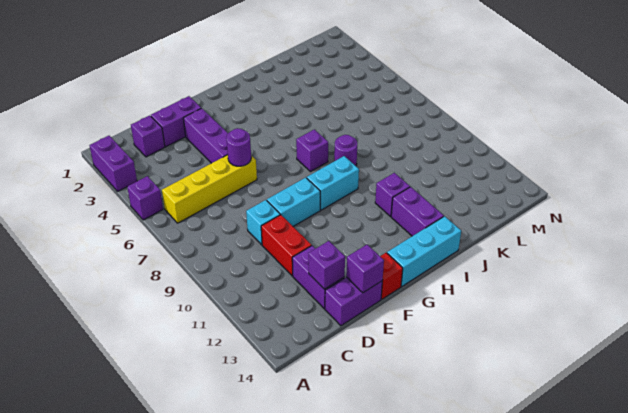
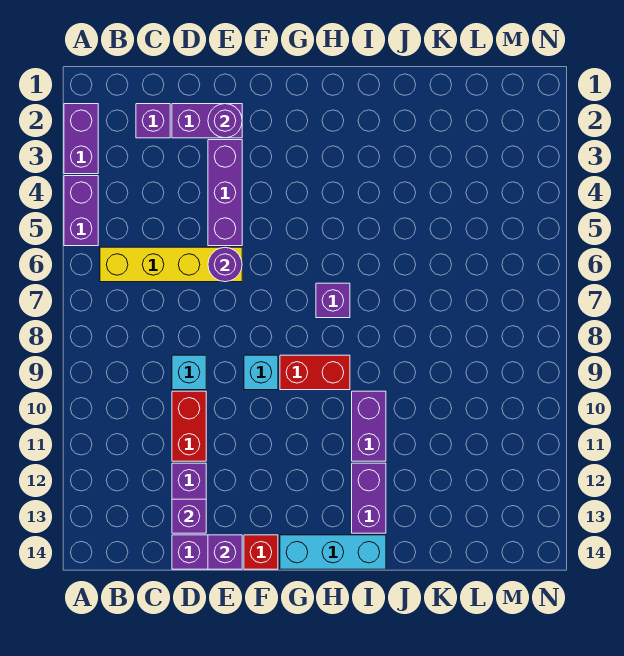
purple 1x1 brick [127,176,163,220] -> purple 1x2 brick [64,176,98,246]
cyan 1x2 brick [267,178,320,226] -> cyan 1x1 brick [244,355,278,390]
cyan 1x2 brick [307,156,359,210] -> red 1x2 brick [280,355,350,390]
purple 1x1 round brick [334,135,357,166] -> purple 1x1 round brick moved to [208,104,242,138]
purple 1x1 brick [375,173,410,216] -> purple 1x2 brick [352,391,386,461]

